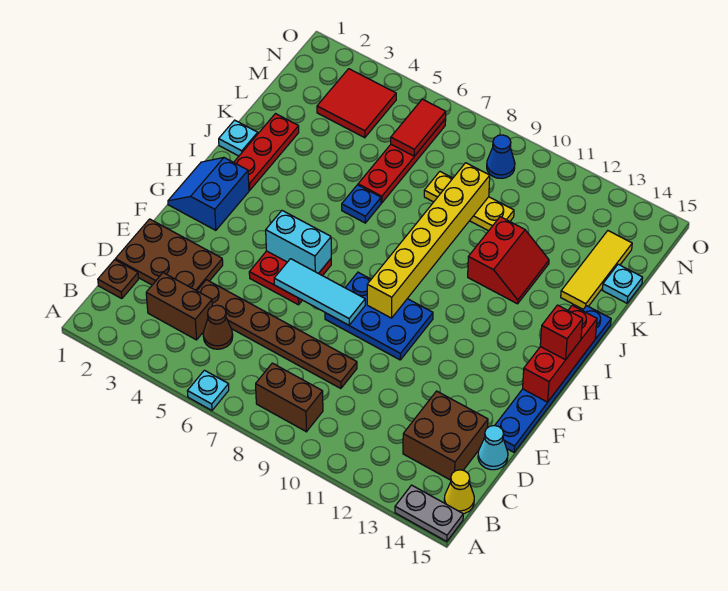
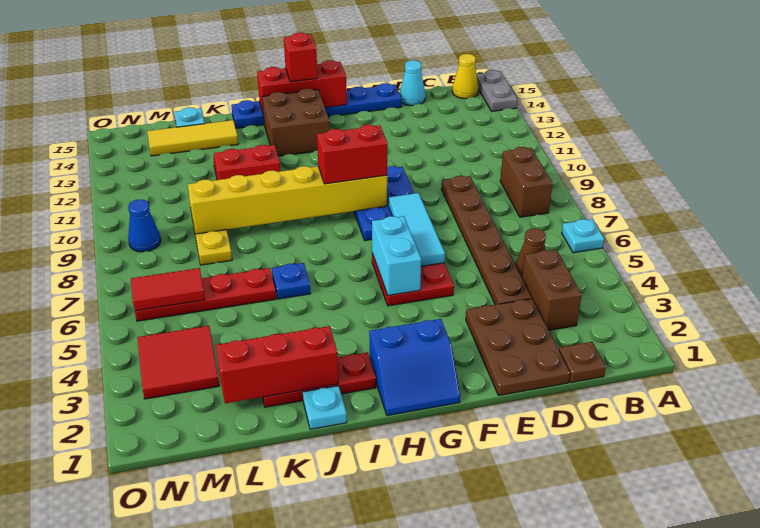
brown 2x2 brick [403,391,488,480] -> brown 2x2 brick moved to [262,89,330,156]
none -> red 1x2 brick [317,125,388,184]
none -> red 1x3 brick [216,326,338,403]

